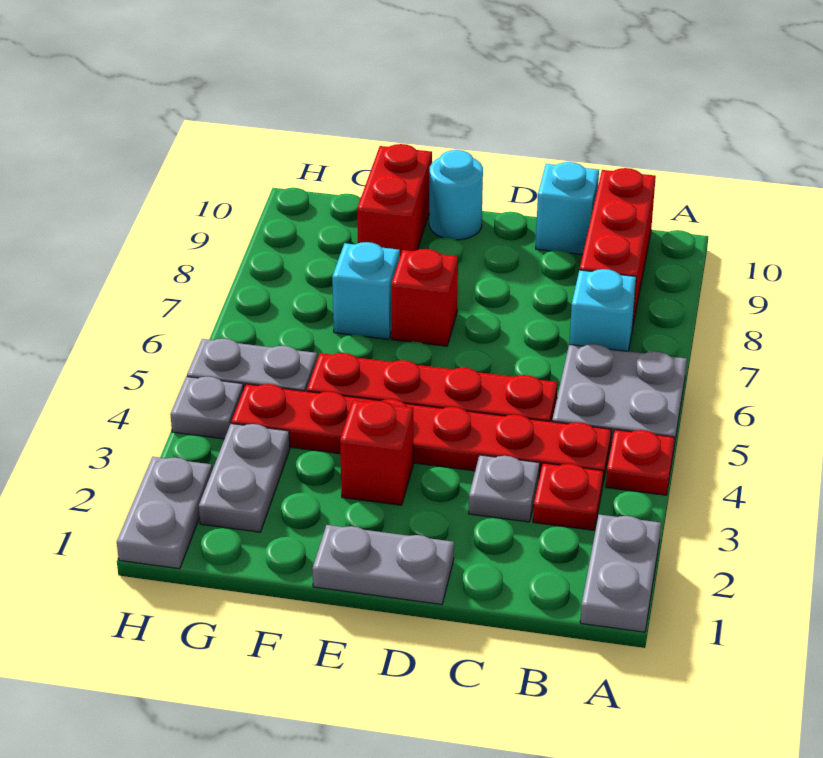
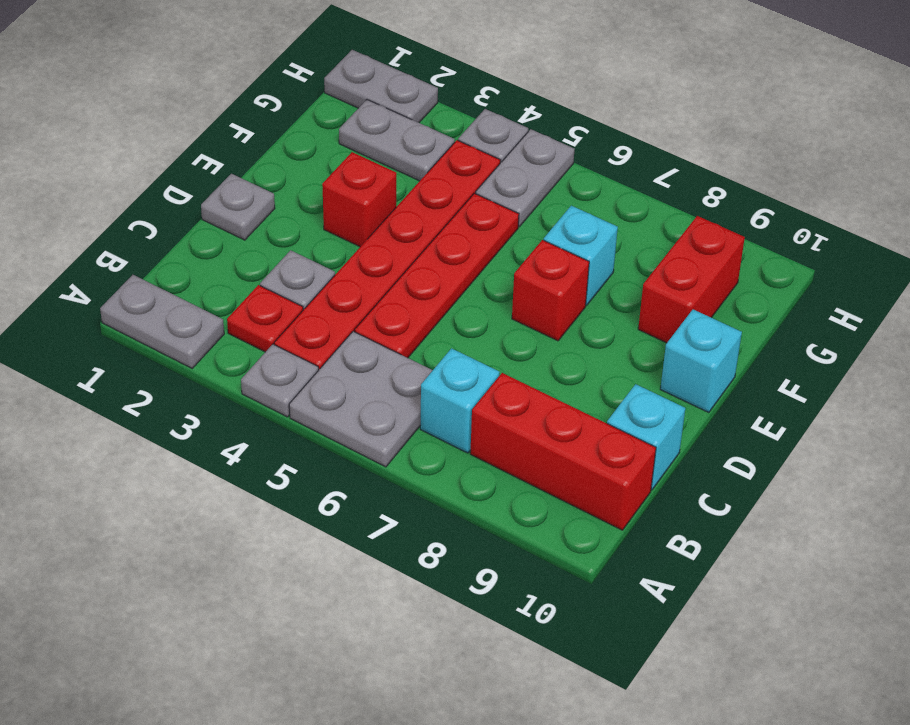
red 1x1 plate [606,430,675,495] -> grey 1x1 plate [241,344,319,417]
grey 1x2 plate [312,525,454,605] -> grey 1x1 plate [201,174,275,240]
cyan 1x1 round brick [429,150,483,240] -> cyan 1x1 brick [660,310,742,412]
red 1x2 brick [357,144,432,256] -> red 1x2 brick turned to [638,216,745,343]

